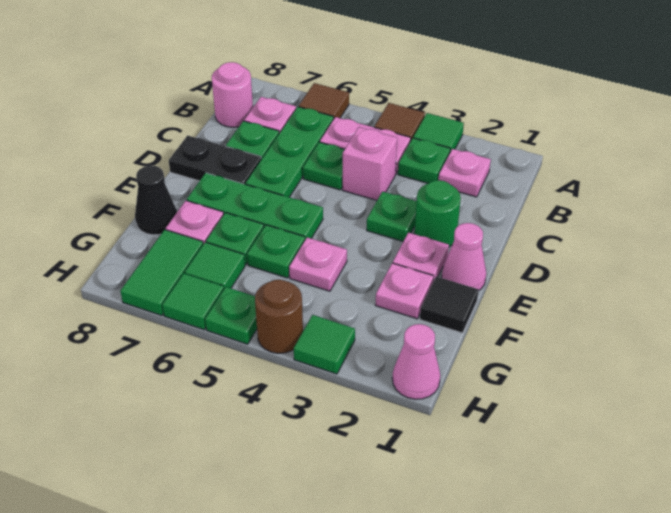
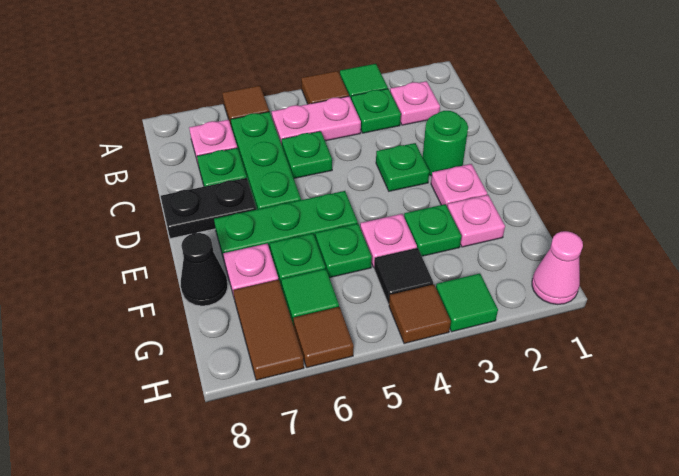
pink 1x1 round brick [212,62,253,127] -> none
pink 1x1 brick [343,127,397,200] -> none
pink 1x1 cone [442,223,486,291] -> none
black 1x1 tile [420,277,478,333] -> black 1x1 tile moved to [374,248,433,304]
green 1x2 tile [120,230,203,316] -> brown 1x2 tile [233,279,304,380]
brown 1x1 round brick [255,280,303,353] -> brown 1x1 tile [389,284,451,344]
green 1x1 plate [205,287,257,344] -> green 1x1 plate moved to [404,204,462,256]
green 1x1 tile [162,274,224,330] -> brown 1x1 tile [293,307,354,368]

